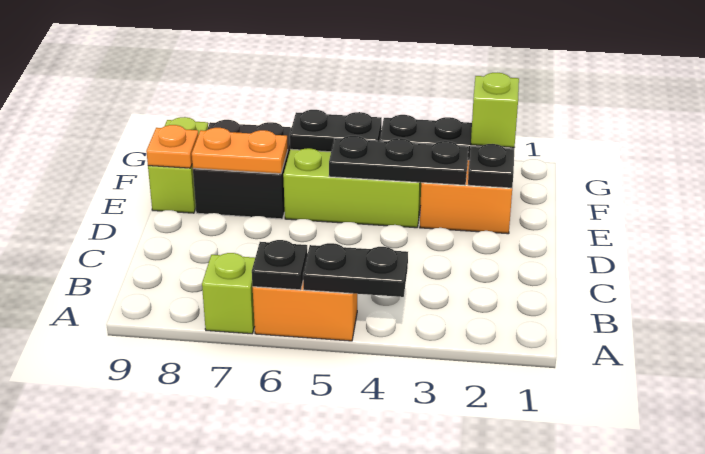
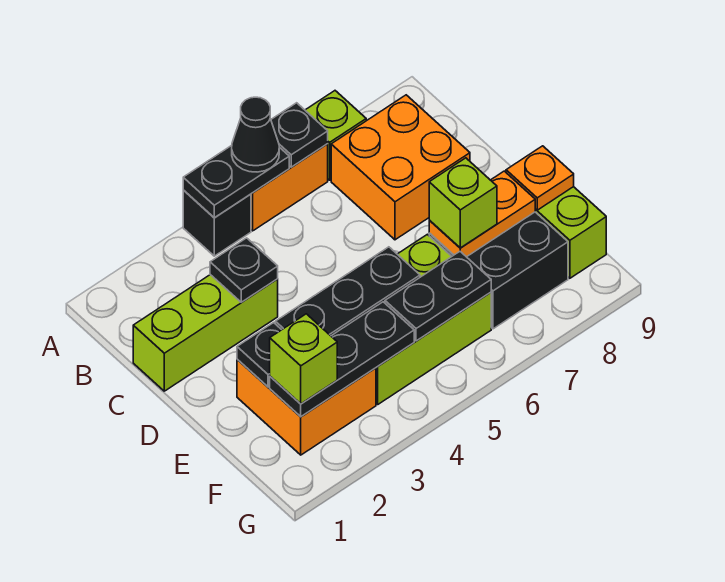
none -> black 1x1 brick [183,190,251,256]
none -> black 1x1 cone [232,97,279,172]
none -> orange 2x2 brick [331,95,470,240]
none -> lime 1x3 brick [133,275,278,391]
none -> black 1x1 plate [210,238,278,302]
none -> lime 1x1 brick [429,158,497,248]

